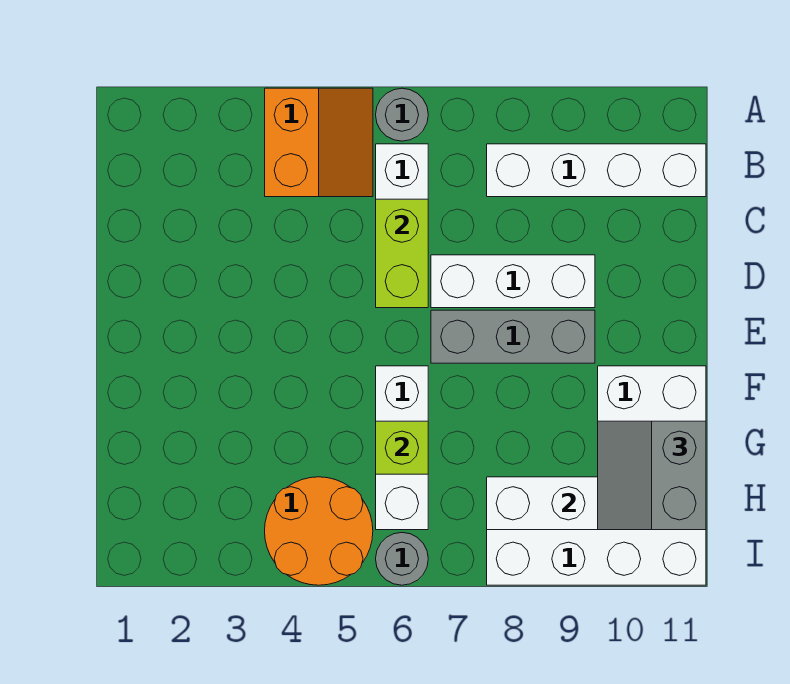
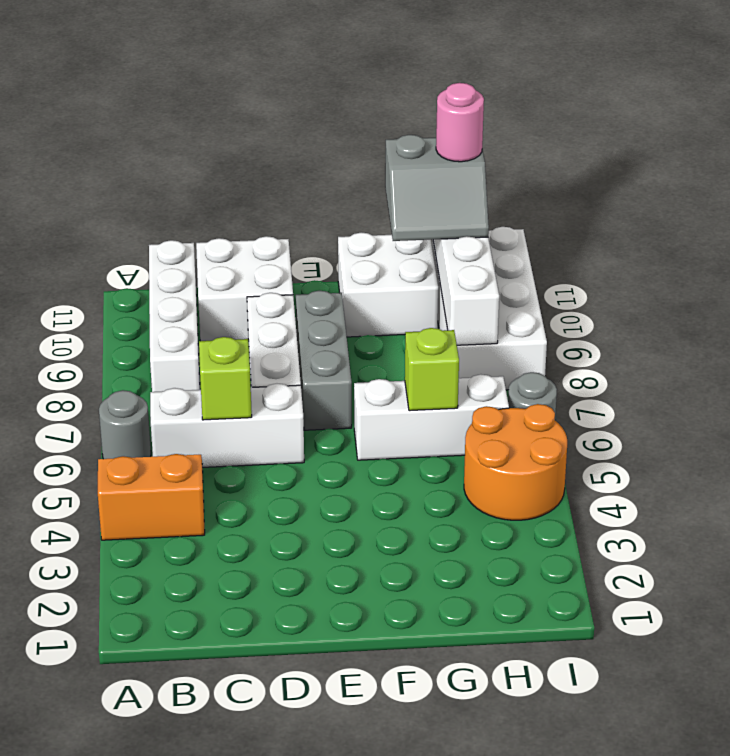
lime 1x2 brick [376,199,428,308] -> lime 1x1 brick [199,337,252,420]
none -> white 2x2 brick [196,236,293,341]
none -> pink 1x1 round brick [436,83,484,162]

